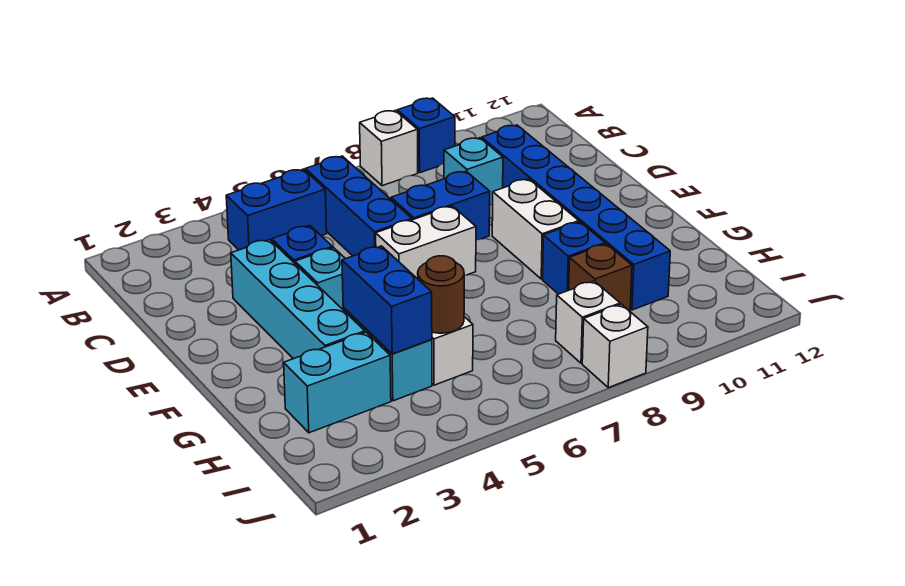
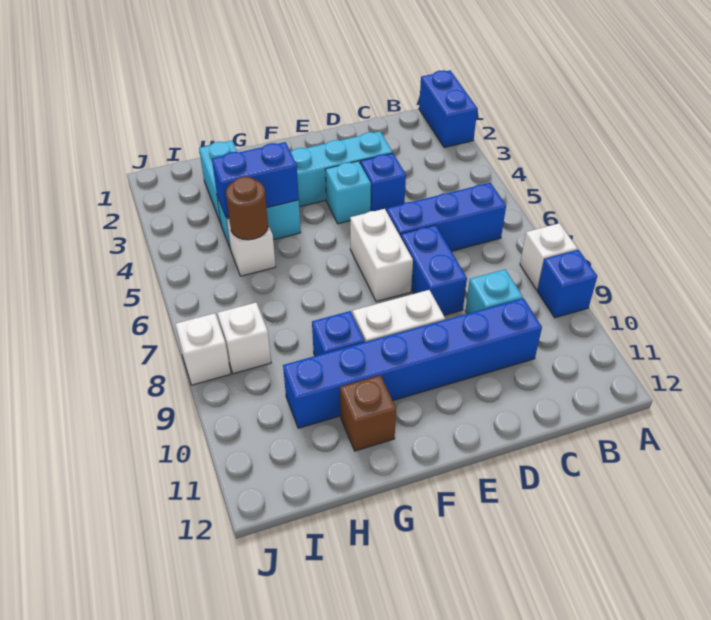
blue 1x2 brick [226,169,327,250] -> blue 1x2 brick moved to [419,70,477,148]
brown 1x1 brick [569,244,632,311] -> brown 1x1 brick moved to [340,375,396,451]

